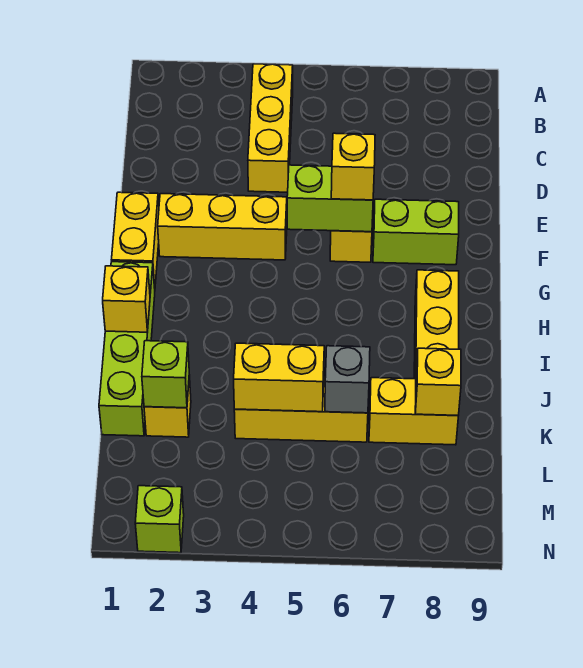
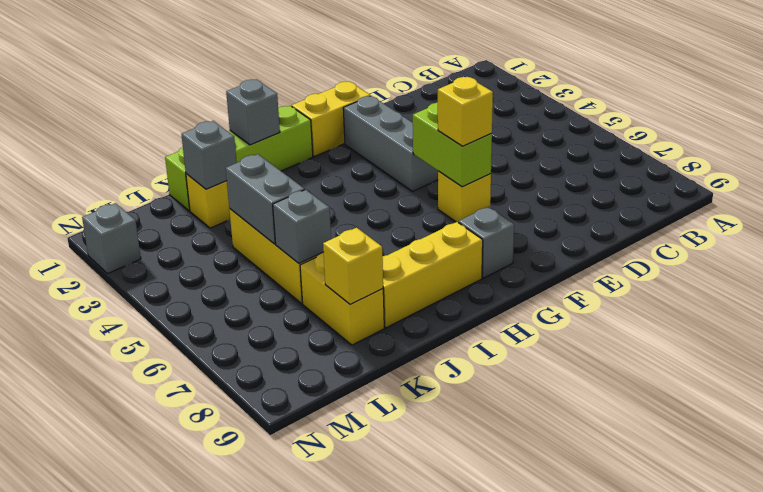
yellow 1x3 brick [248,64,293,192] -> none
yellow 1x3 brick [158,194,287,260] -> grey 1x3 brick [343,96,438,192]
lime 1x2 brick [373,199,459,265] -> none
none -> grey 1x1 brick [458,207,514,278]
yellow 1x1 brick [103,266,150,332] -> grey 1x1 brick [226,79,280,145]
lime 1x1 brick [142,341,189,408] -> grey 1x1 brick [181,121,237,189]
yellow 1x2 brick [234,343,324,412] -> grey 1x2 brick [226,154,305,244]
lime 1x1 brick [135,486,184,553] -> grey 1x1 brick [82,203,141,273]

